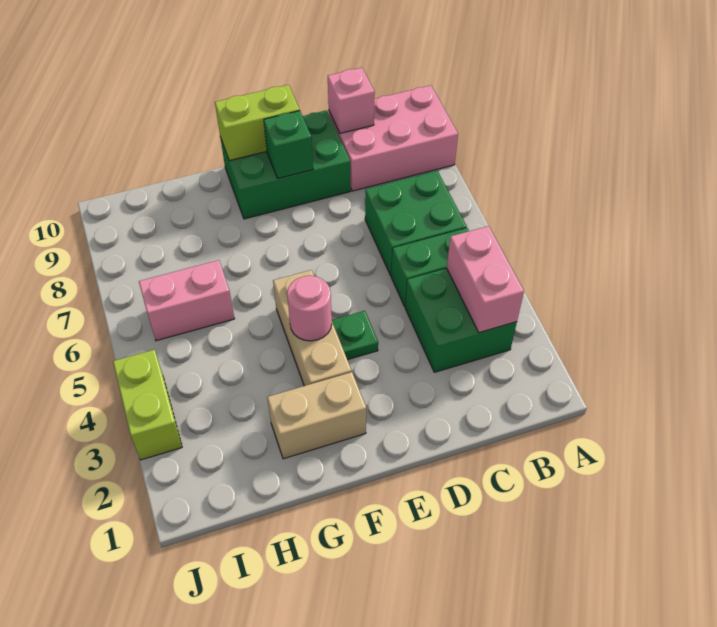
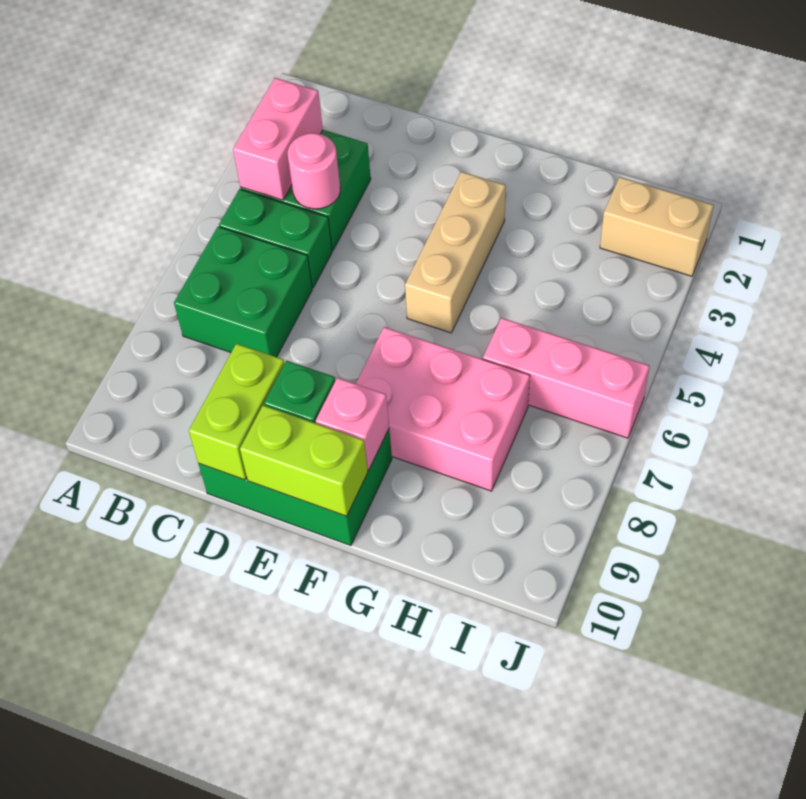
pink 2x3 brick [329,85,458,191] -> pink 2x3 brick moved to [356,327,530,491]
pink 1x1 brick [328,68,375,133] -> pink 1x1 brick moved to [316,378,389,470]
green 1x1 plate [332,311,378,360] -> none
tan 1x2 brick [267,372,366,459] -> tan 1x2 brick moved to [600,177,713,276]
pink 1x1 round brick [287,276,332,341] -> pink 1x1 round brick moved to [288,133,340,209]
pink 1x2 brick [139,260,234,341] -> pink 1x3 brick [483,318,649,438]
lime 1x2 brick [113,349,182,460] -> lime 1x2 brick moved to [189,344,285,480]

